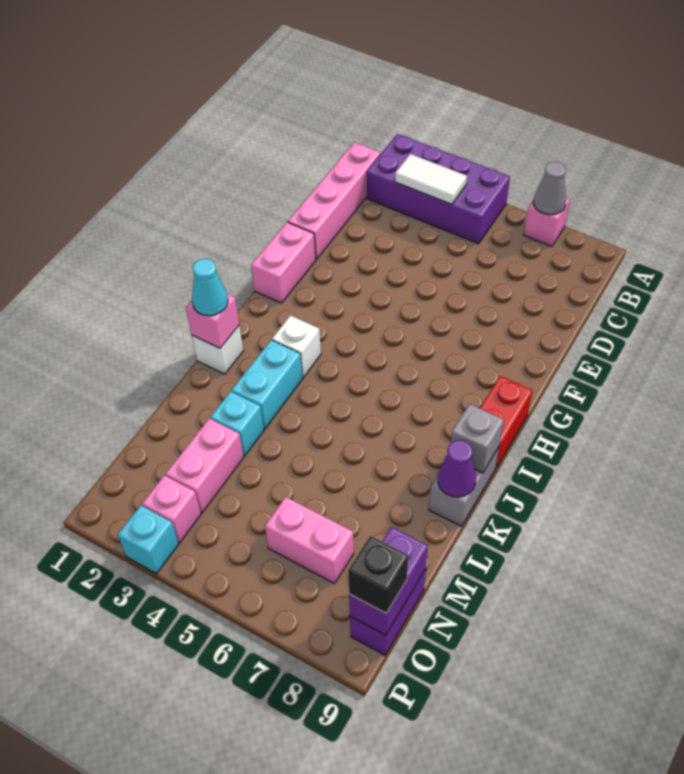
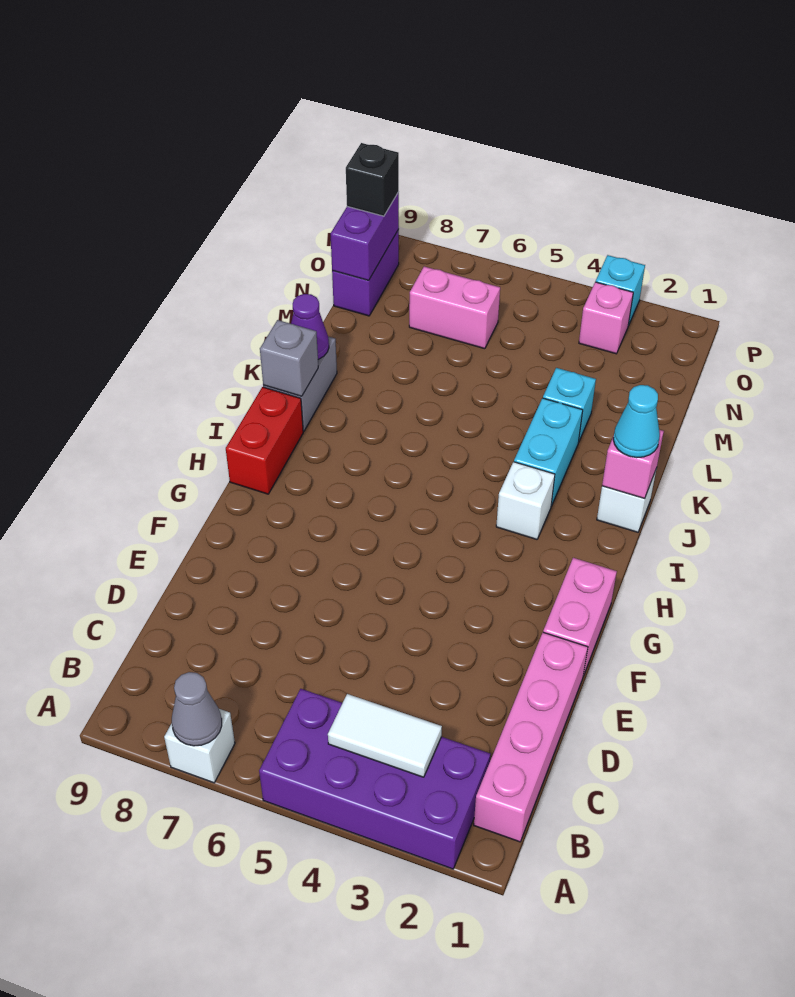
pink 1x1 brick [524,198,570,246] -> white 1x1 brick [164,709,235,783]
pink 1x2 brick [166,418,244,513] -> none

